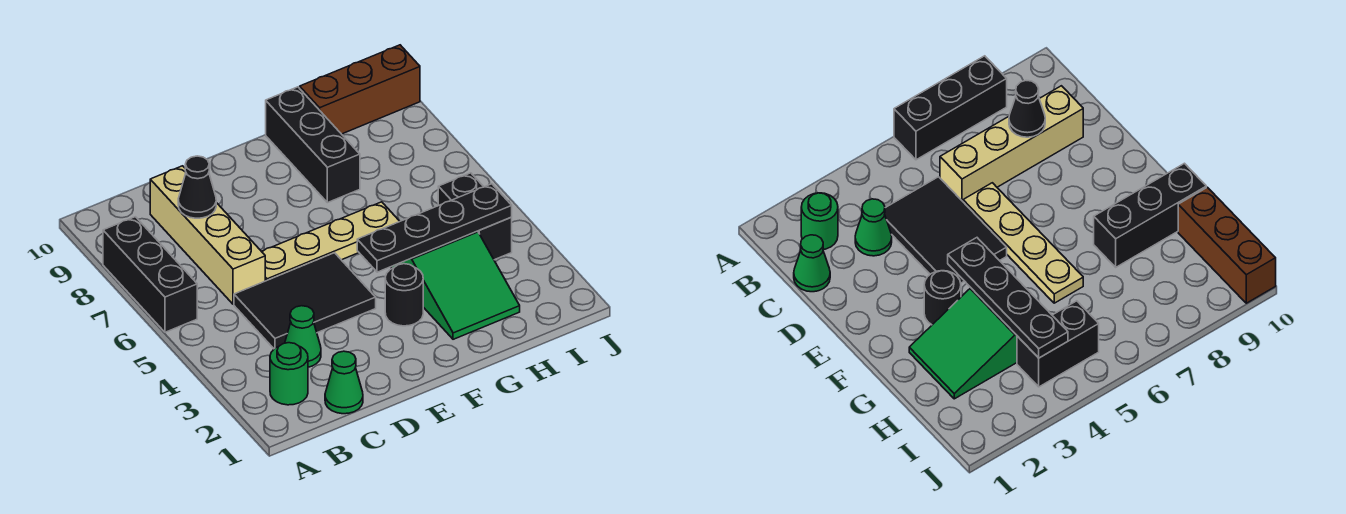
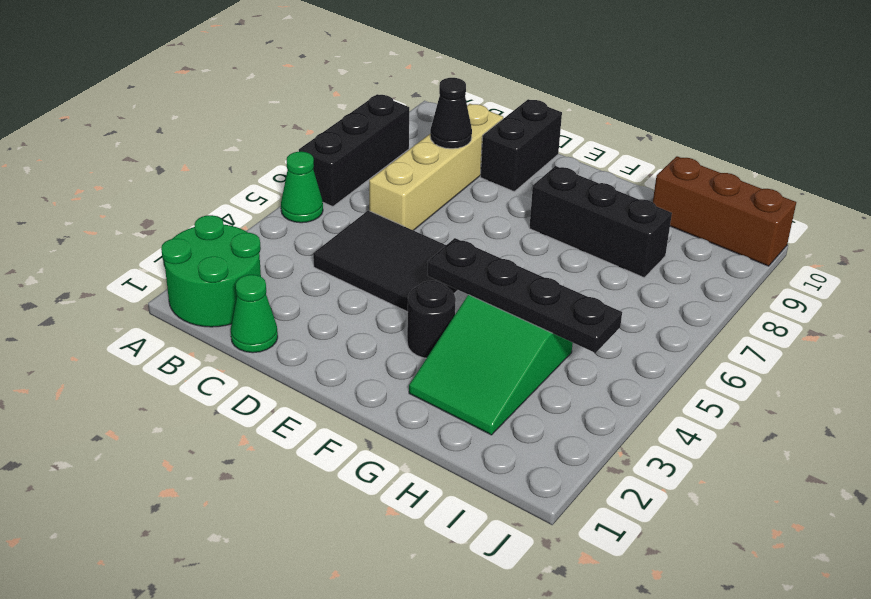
green 1x1 round brick [270,343,308,405] -> green 2x2 round brick [161,215,261,327]
green 1x1 cone [285,306,321,367] -> green 1x1 cone moved to [281,152,323,223]
tan 1x4 plate [262,202,400,281] -> none
black 1x3 brick [266,87,360,203] -> black 1x3 brick turned to [529,166,672,277]
black 1x2 brick [438,173,512,260] -> black 1x2 brick moved to [480,99,562,191]

